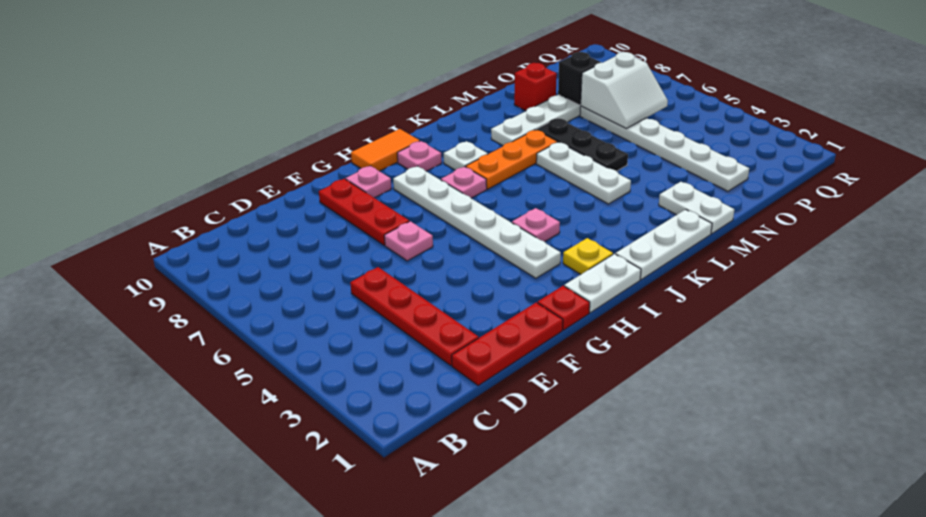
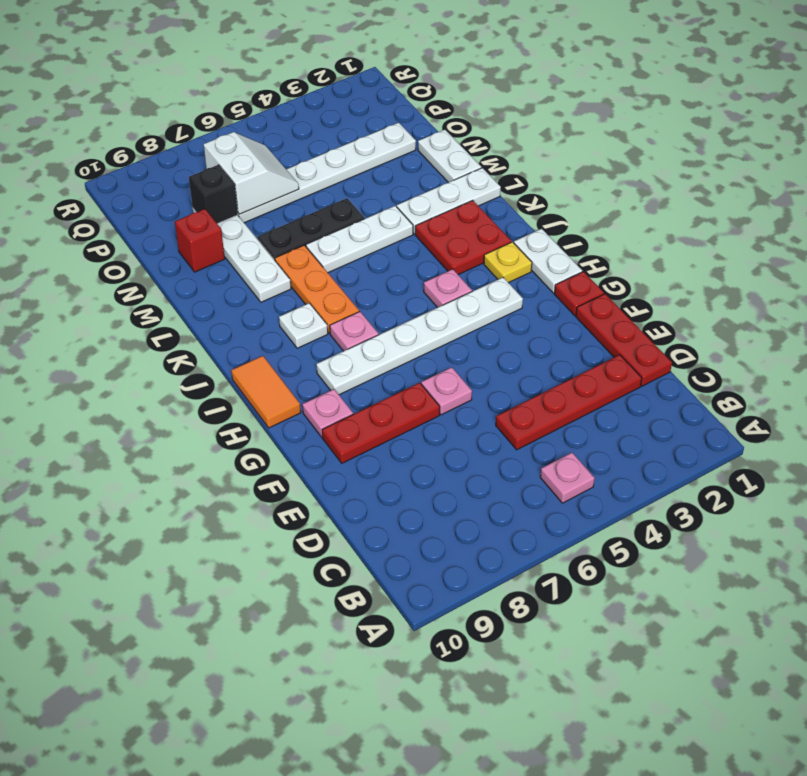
pink 1x1 plate [397,141,442,171] -> pink 1x1 plate moved to [540,453,595,503]
white 1x3 plate [616,209,712,279] -> white 1x3 plate turned to [397,168,501,234]
none -> red 2x2 plate [415,200,511,275]
white 1x2 plate [659,182,734,234] -> white 1x2 plate turned to [418,130,481,182]

